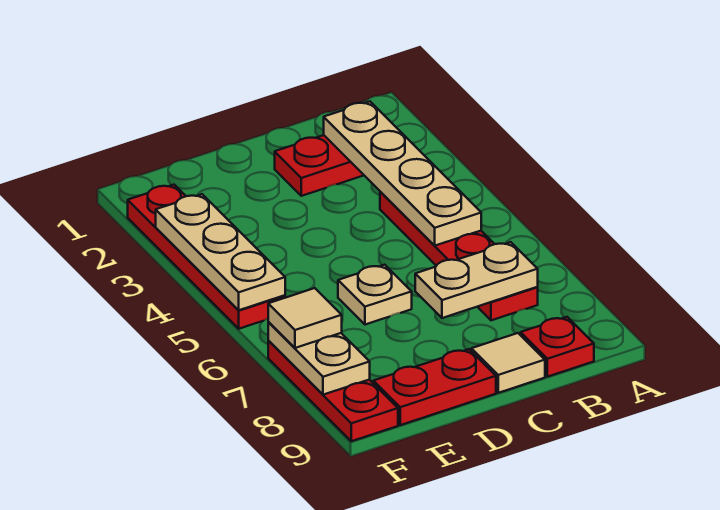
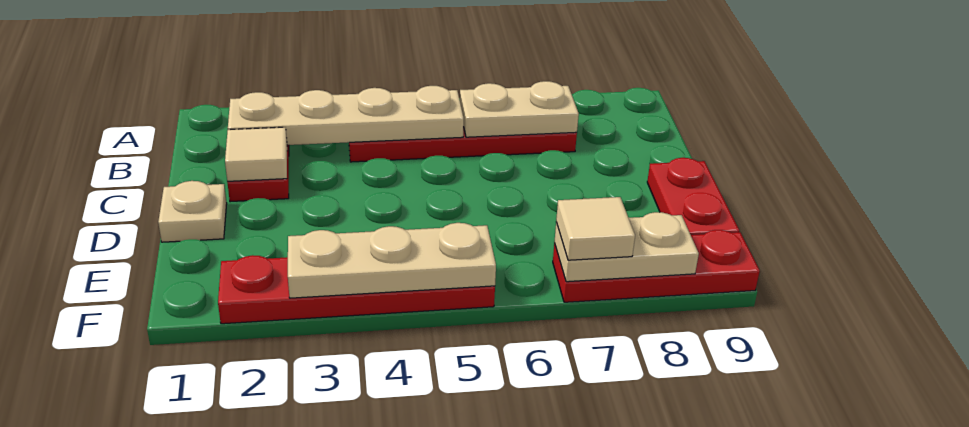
tan 1x2 plate [415,242,538,318] -> tan 1x2 plate turned to [460,81,579,137]
red 1x1 plate [521,317,594,377] -> none
tan 1x1 tile [472,333,545,393] -> tan 1x1 tile moved to [225,127,287,181]
tan 1x1 plate [338,265,412,325] -> tan 1x1 plate moved to [158,181,227,242]

